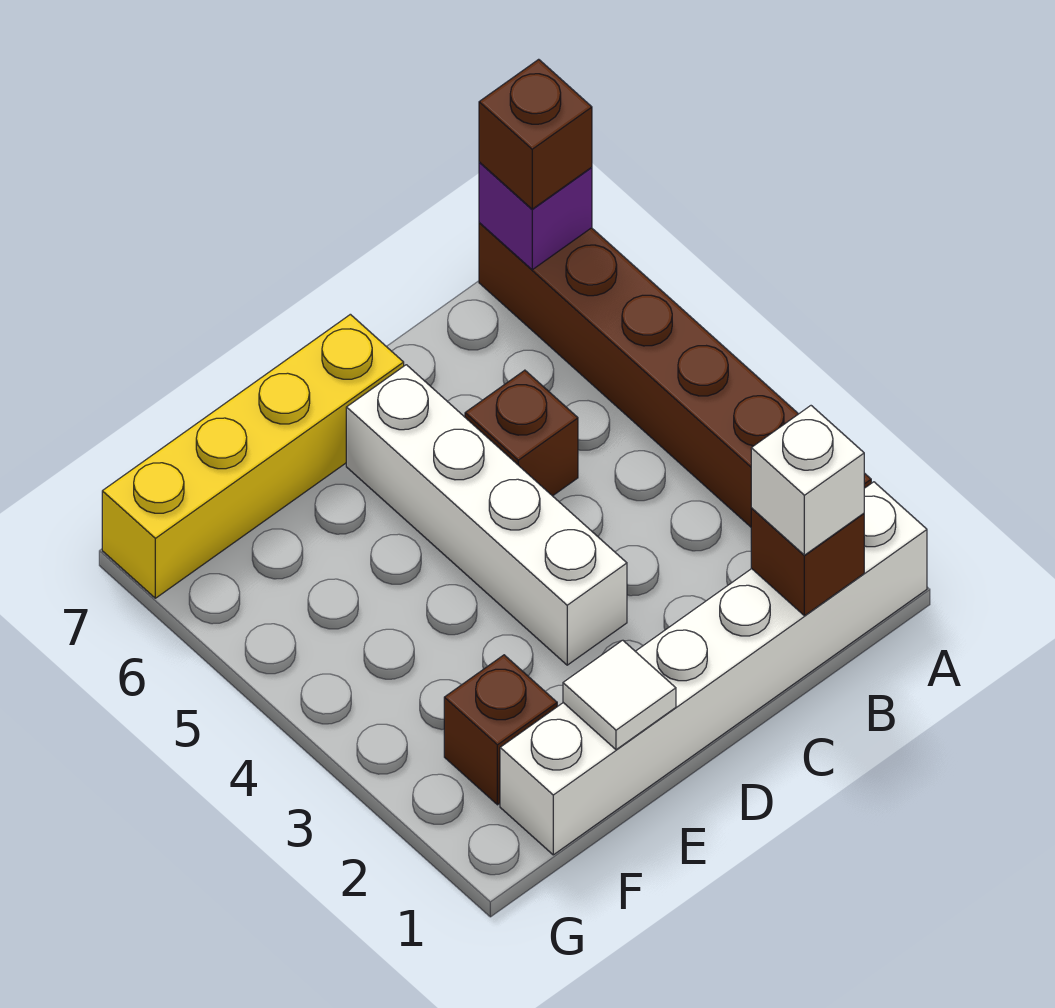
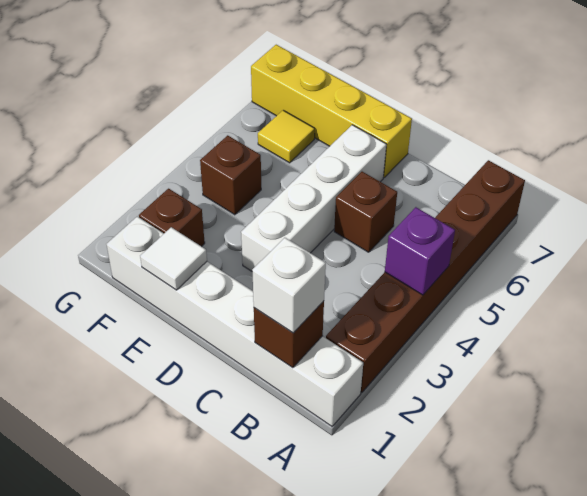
purple 1x1 brick [479,162,592,270] -> purple 1x1 brick moved to [385,207,455,295]
brown 1x1 brick [479,59,592,209] -> brown 1x1 brick moved to [200,135,261,215]
none -> yellow 1x1 tile [258,110,315,163]

